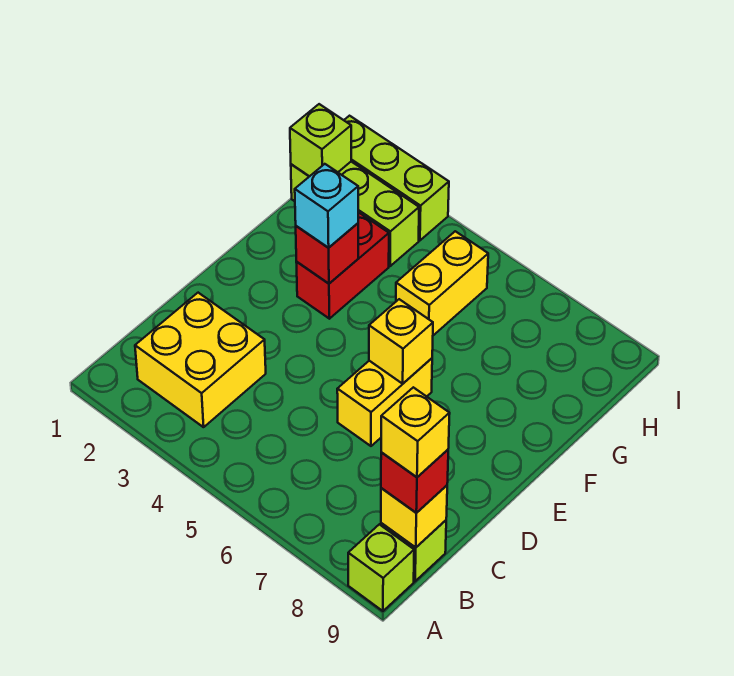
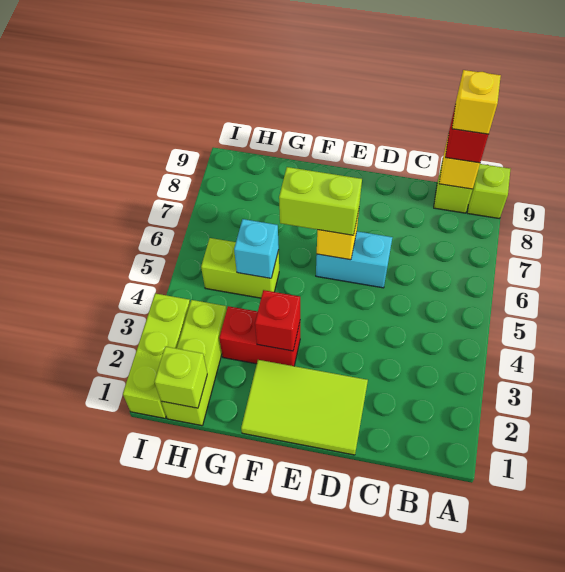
yellow 2x2 brick [135,293,266,427] -> none
none -> lime 2x3 tile [241,360,368,455]
yellow 1x2 brick [337,358,432,446] -> cyan 1x2 brick [316,231,392,288]
none -> lime 1x2 brick [279,167,362,235]
cyan 1x1 brick [295,164,358,248] -> cyan 1x1 brick moved to [234,219,279,278]
yellow 1x2 brick [396,231,488,335] -> lime 1x2 brick [201,238,279,298]

